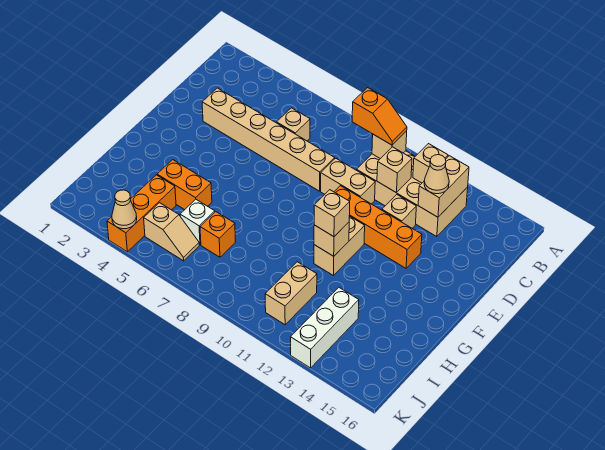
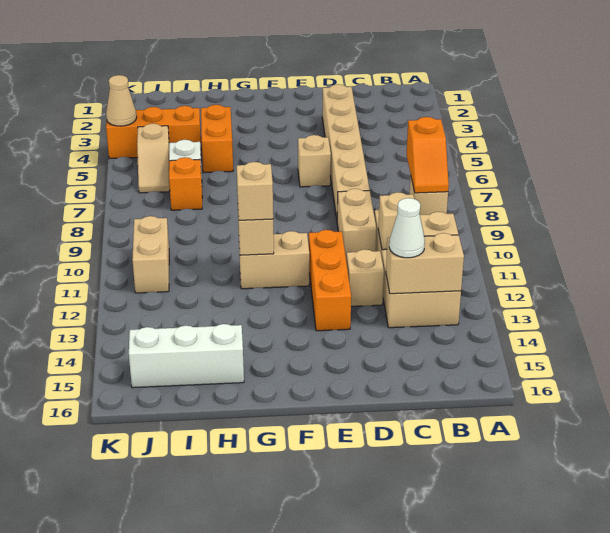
tan 1x1 brick [277,108,310,141] -> tan 1x1 brick moved to [298,135,331,187]
tan 1x1 cone [424,155,449,194] -> white 1x1 cone [389,198,425,258]
orange 1x4 brick [334,186,422,268] -> orange 1x3 brick [309,230,351,331]
tan 1x2 brick [265,262,317,325] -> tan 1x2 brick turned to [132,216,169,293]
white 1x3 brick [291,288,359,368] -> white 1x3 brick moved to [129,324,244,388]

